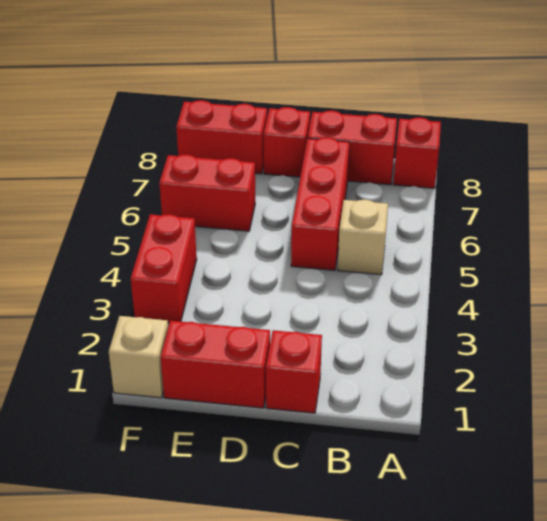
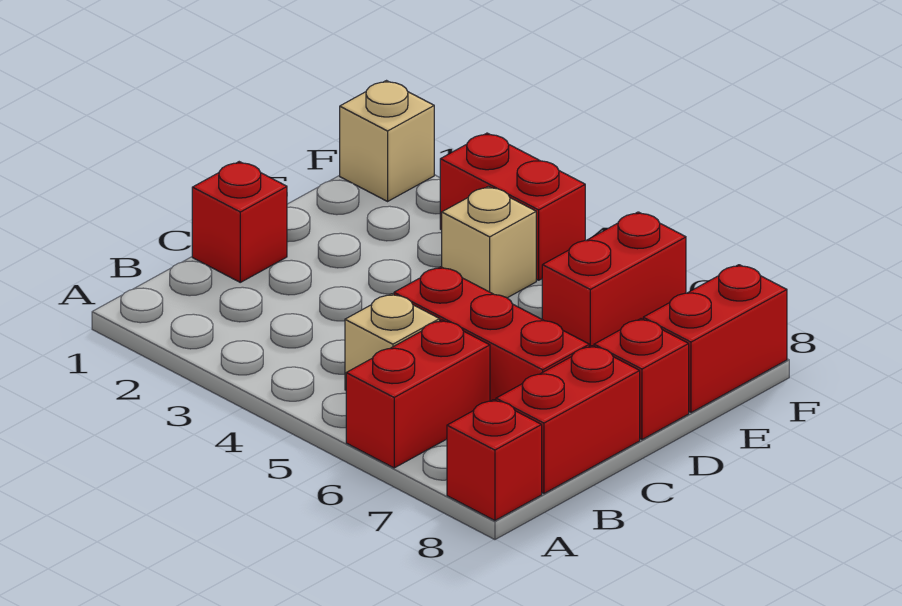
red 1x2 brick [161,321,270,408] -> red 1x2 brick moved to [346,320,490,468]
none -> tan 1x1 brick [442,186,536,298]

